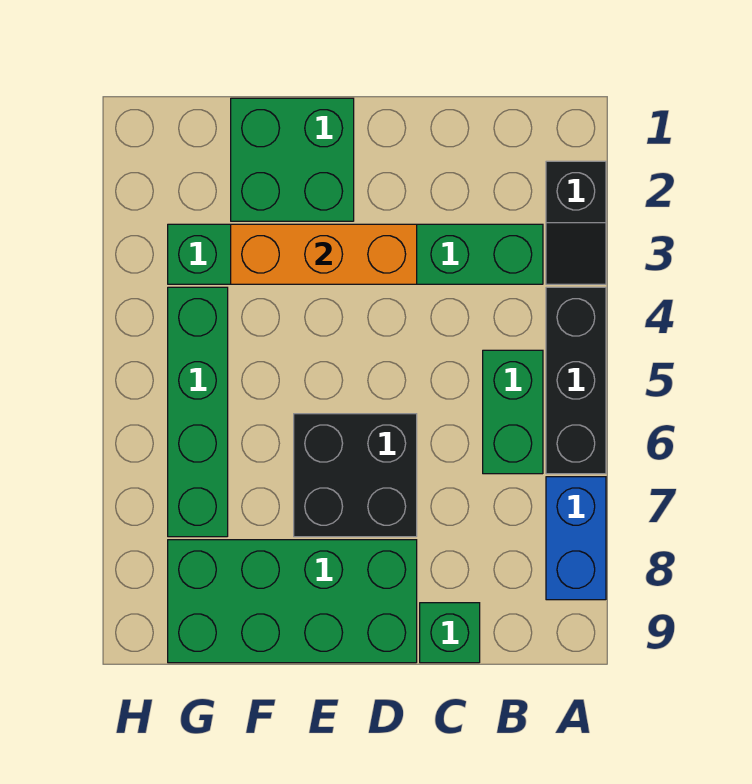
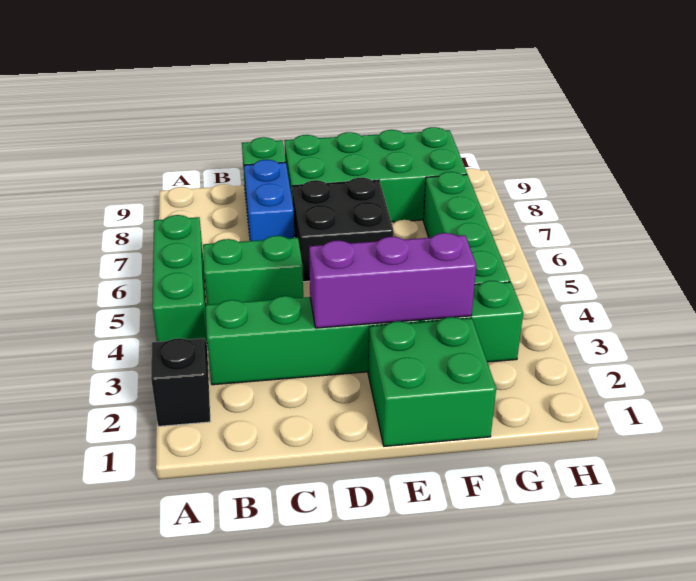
black 1x3 brick [546,287,606,474] -> green 1x3 brick [152,215,207,343]
blue 1x2 brick [546,477,606,600] -> blue 1x2 brick moved to [244,160,294,241]
green 1x2 brick [483,350,543,474] -> green 1x2 brick turned to [203,236,303,305]
orange 1x3 brick [231,224,417,284] -> purple 1x3 brick [309,233,476,328]

